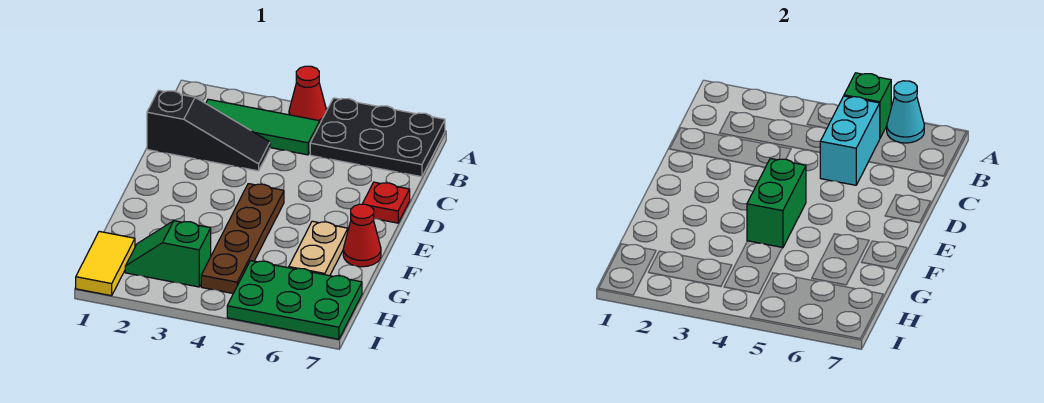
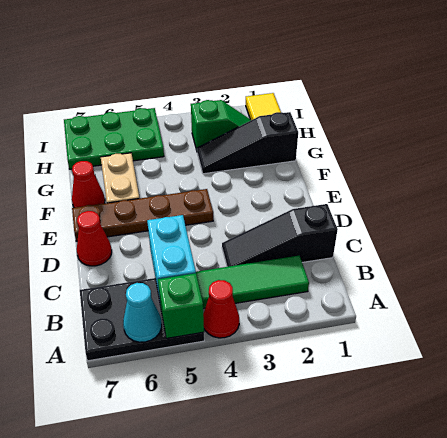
red 1x1 plate [363,182,410,223] -> red 1x1 cone [77,211,112,266]
brown 1x4 plate [201,184,284,293] -> brown 1x4 plate turned to [72,189,213,241]
green 1x2 brick [747,159,806,248] -> none
none -> black 1x3 slope [197,112,298,174]

